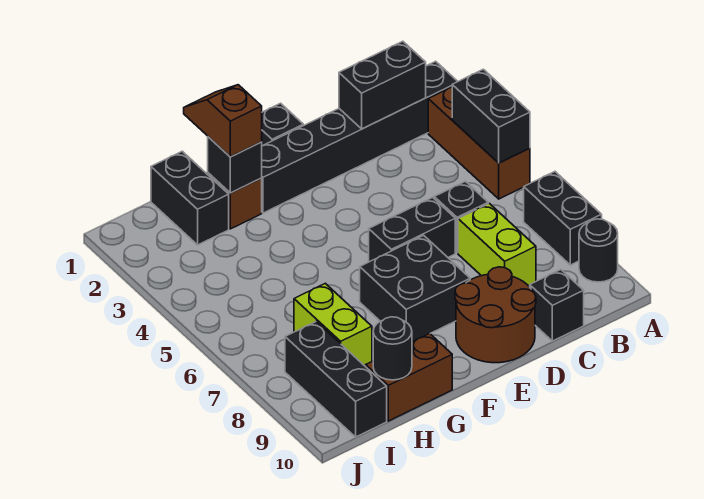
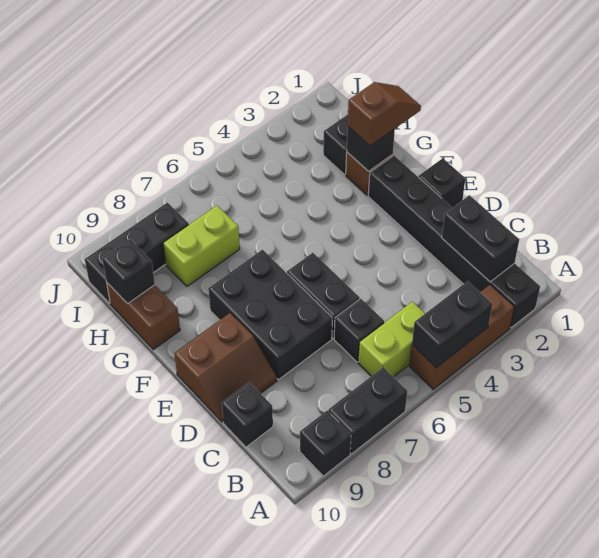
black 1x1 round brick [579,219,618,282] -> black 1x1 brick [300,411,351,476]
lime 1x2 brick [458,203,536,286] -> lime 1x2 brick moved to [358,302,425,377]
brown 2x2 round brick [455,267,536,363] -> brown 2x2 slope [174,313,277,422]
black 2x2 brick [360,235,470,342] -> black 2x3 brick [208,250,332,380]
black 1x1 round brick [373,317,412,380] -> black 1x1 brick [102,239,155,304]

